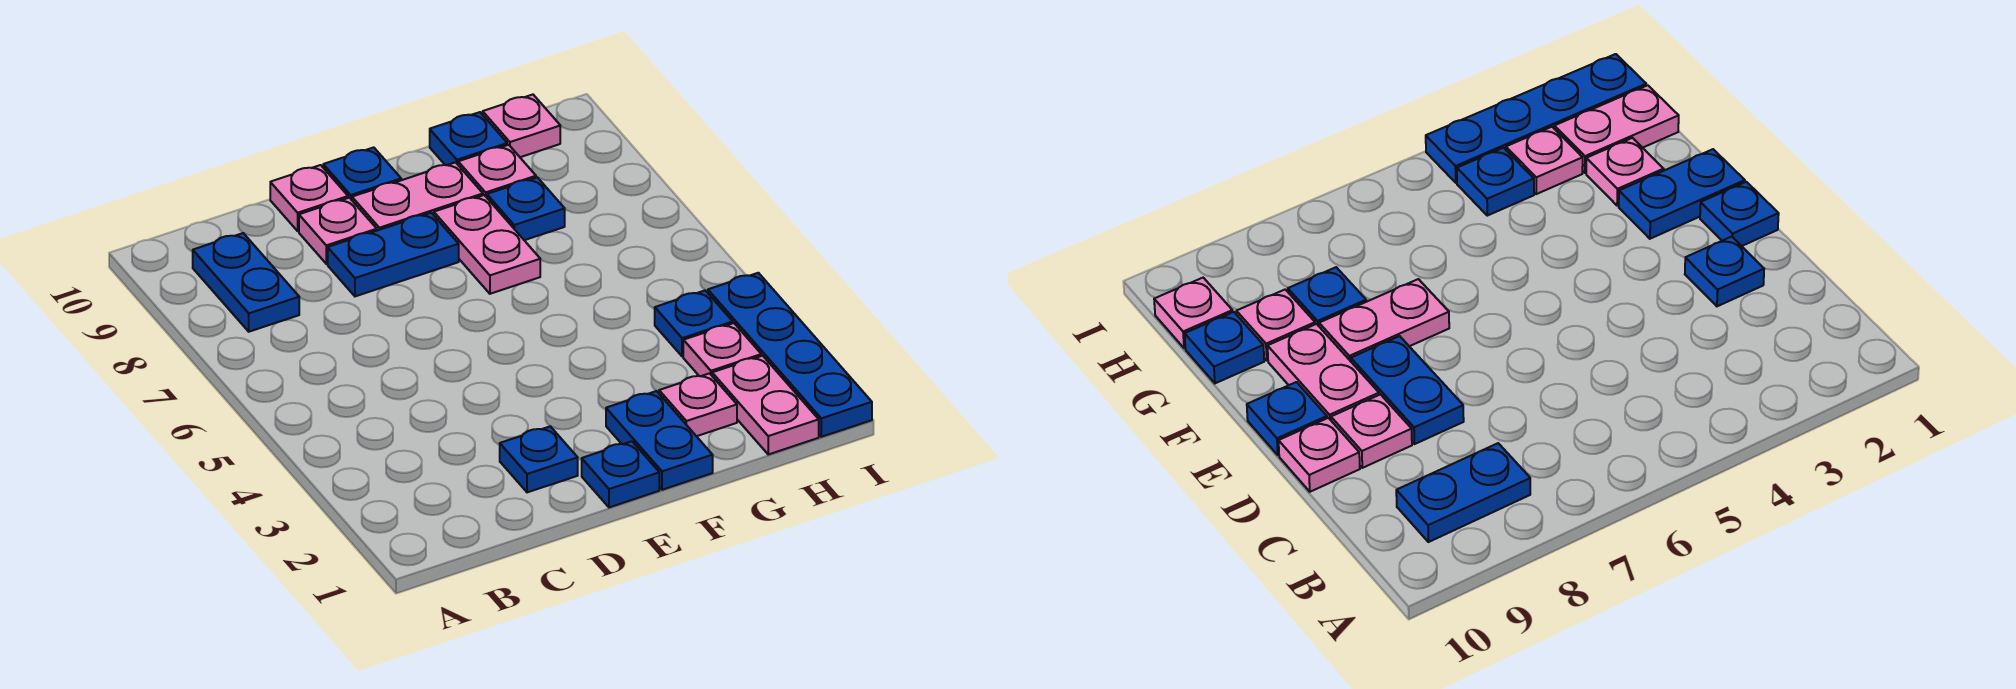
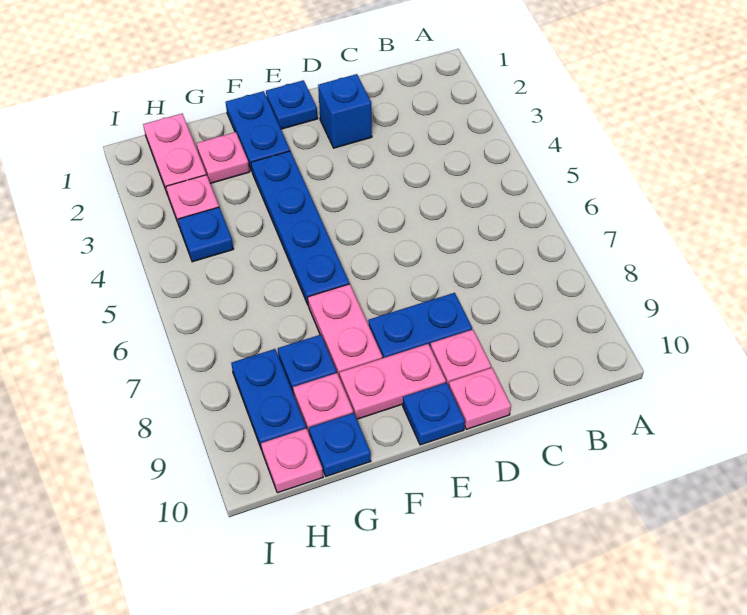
blue 1x2 plate [193,233,299,332] -> blue 1x2 plate moved to [231,349,306,450]
blue 1x1 plate [500,426,578,492] -> blue 1x1 brick [318,74,372,148]
blue 1x4 plate [708,273,872,437] -> blue 1x4 plate moved to [251,151,349,304]

